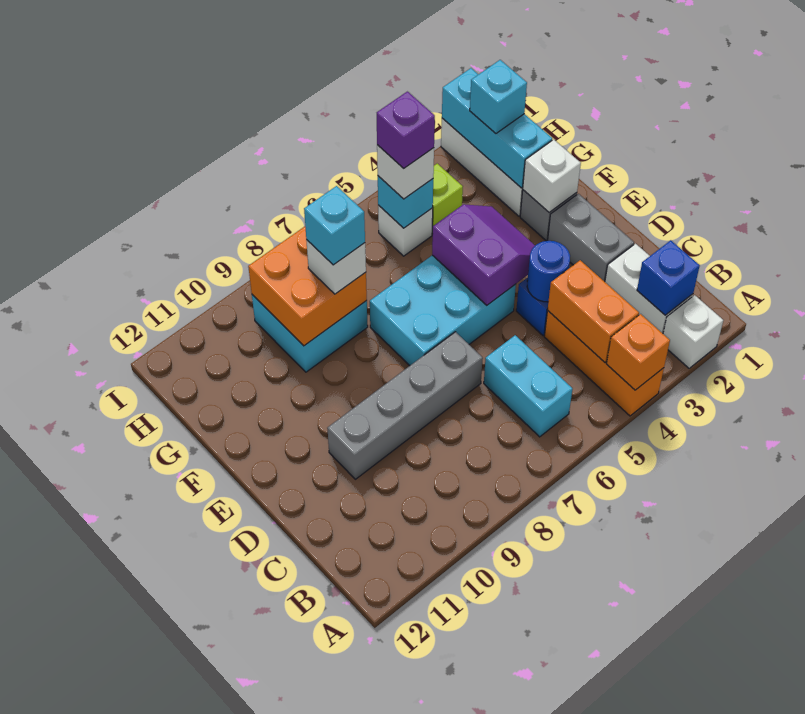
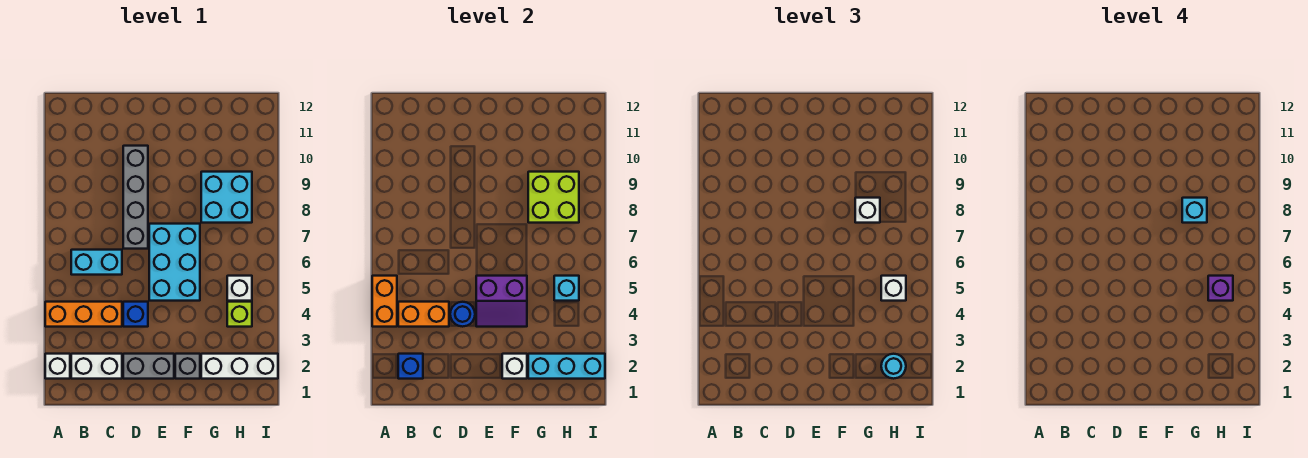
orange 1x1 brick [607,314,670,390] -> orange 1x2 brick [372,276,397,327]
orange 2x2 brick [248,227,367,346] -> lime 2x2 brick [528,172,579,223]
cyan 1x1 brick [470,60,527,133] -> cyan 1x1 round brick [881,354,906,379]

